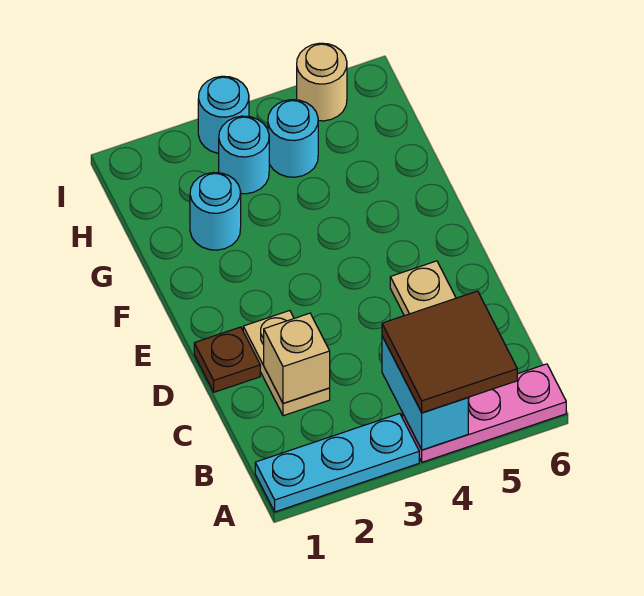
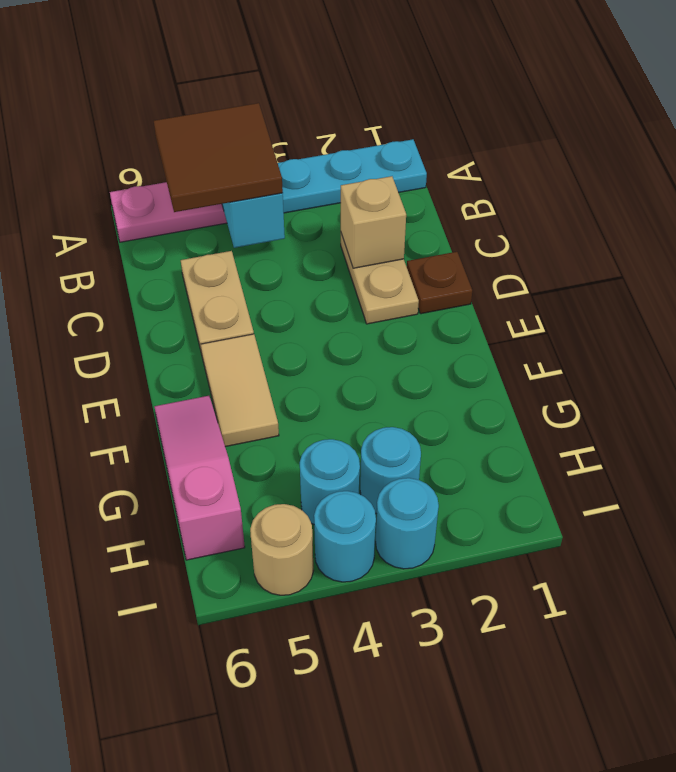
none -> tan 1x2 tile [201,334,279,447]
none -> pink 1x3 slope [154,396,245,560]
cyan 1x1 round brick [190,173,241,250] -> cyan 1x1 round brick moved to [314,491,376,582]

